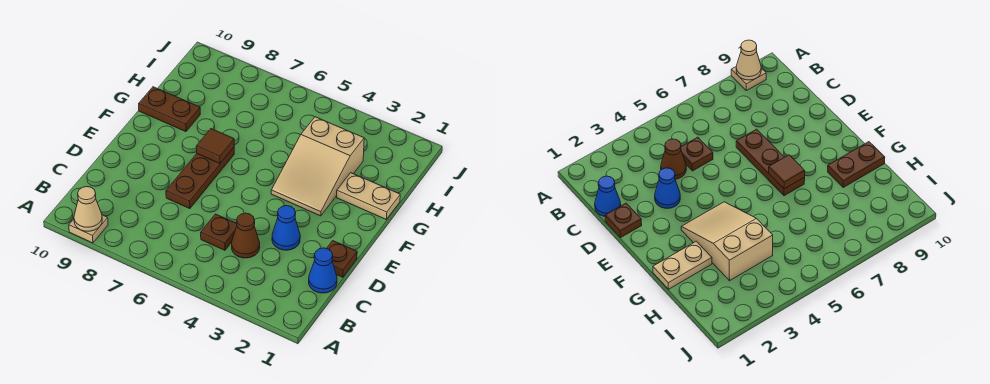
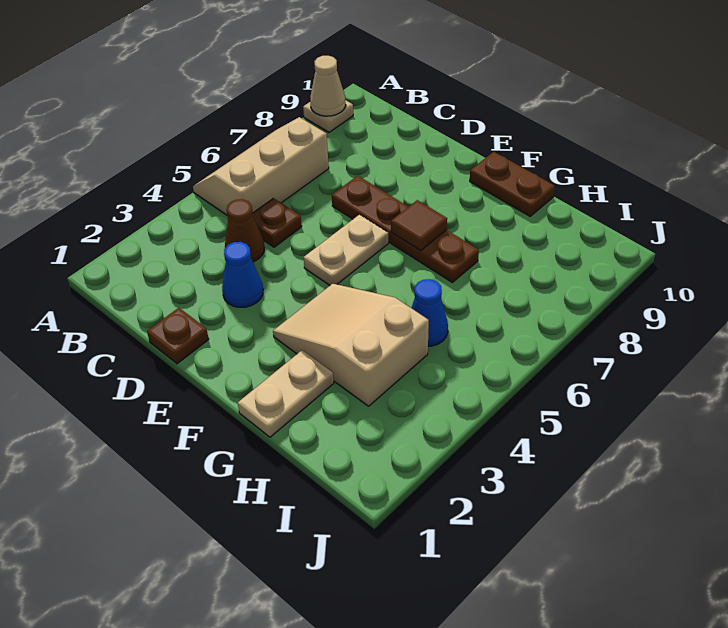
none -> tan 2x3 slope [193,117,329,215]
blue 1x1 cone [309,248,337,293] -> blue 1x1 cone moved to [411,279,448,346]
brown 1x3 plate [166,148,234,209] -> brown 1x4 plate [332,176,479,282]
none -> tan 1x2 plate [304,214,388,285]
brown 1x2 plate [139,87,200,132] -> brown 1x2 plate turned to [470,152,555,216]

